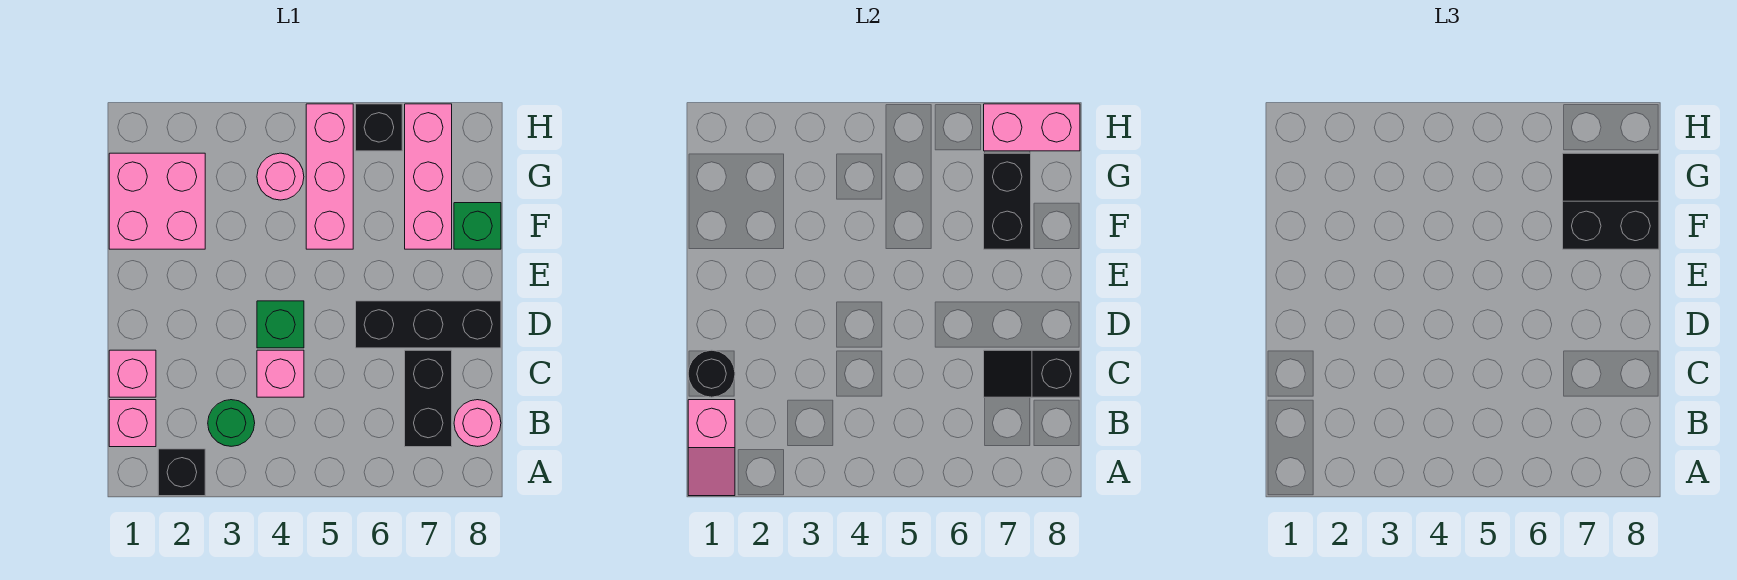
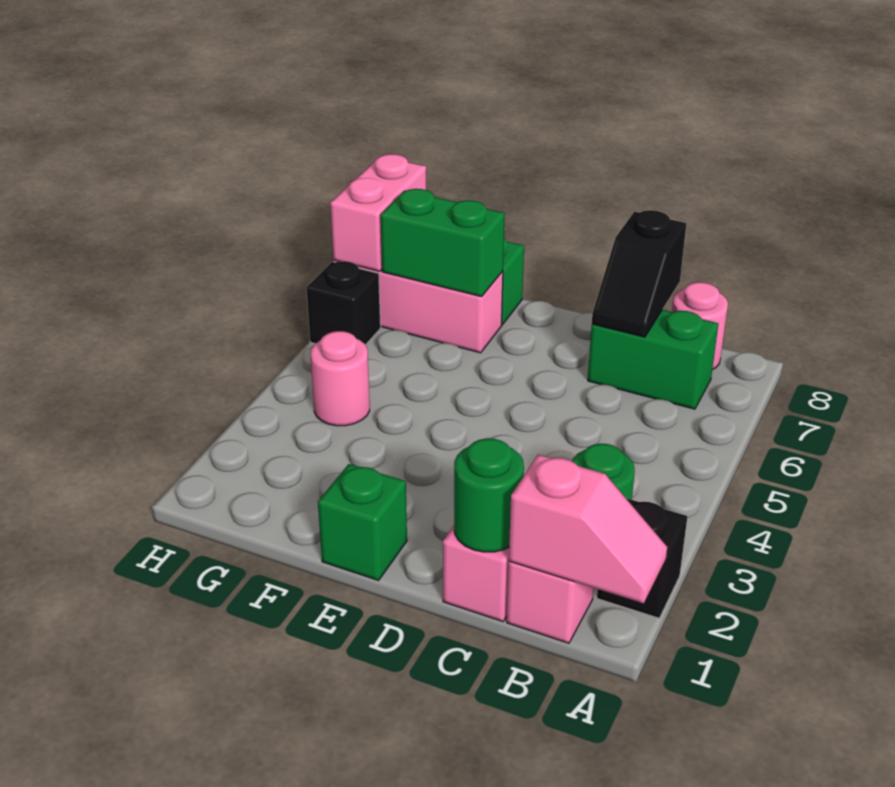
black 1x2 brick [405,350,452,447] -> green 1x2 brick [588,310,718,409]
black 1x1 round brick [688,350,735,397] -> green 1x1 round brick [454,438,524,552]
pink 1x1 brick [257,350,304,397] -> none
green 1x1 brick [257,301,304,348] -> green 1x1 brick moved to [318,464,407,580]
black 1x3 brick [356,301,501,348] -> none
pink 2x2 brick [109,153,205,249] -> none
pink 1x3 brick [306,104,353,249] -> none
black 1x2 brick [984,153,1031,249] -> green 1x2 brick [381,189,505,297]
black 2x2 slope [1563,153,1659,249] -> none

